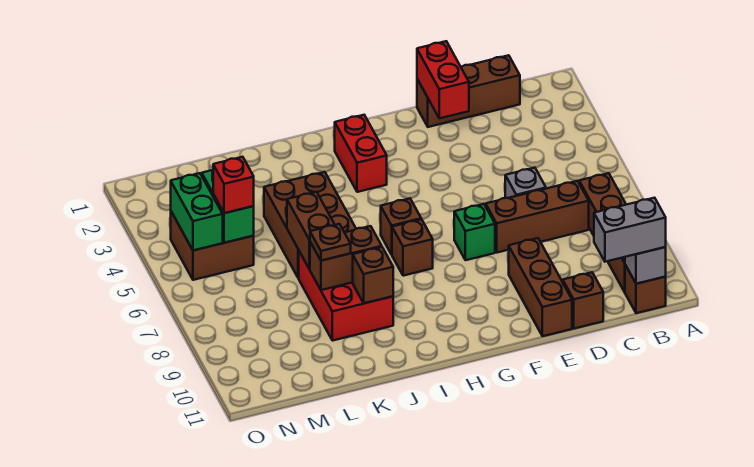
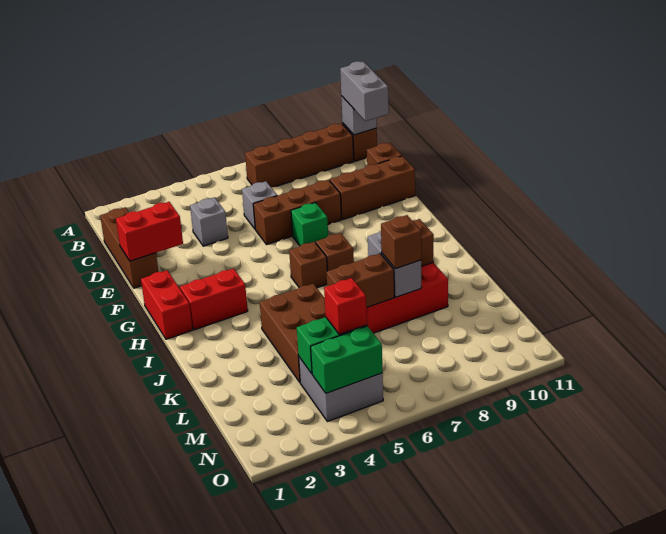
brown 1x3 brick [486,181,589,252] -> brown 1x3 brick turned to [253,180,341,244]
none -> grey 1x1 brick [190,198,228,246]
none -> red 1x2 brick [141,270,193,339]
brown 2x3 brick [264,172,356,278] -> brown 2x3 brick turned to [260,284,326,382]
brown 1x2 brick [310,226,382,290] -> grey 1x2 brick [368,231,421,297]
brown 1x1 plate [310,224,351,261] -> brown 1x1 brick [381,215,421,269]
brown 2x2 brick [171,212,254,280] -> grey 2x2 brick [299,357,383,422]

